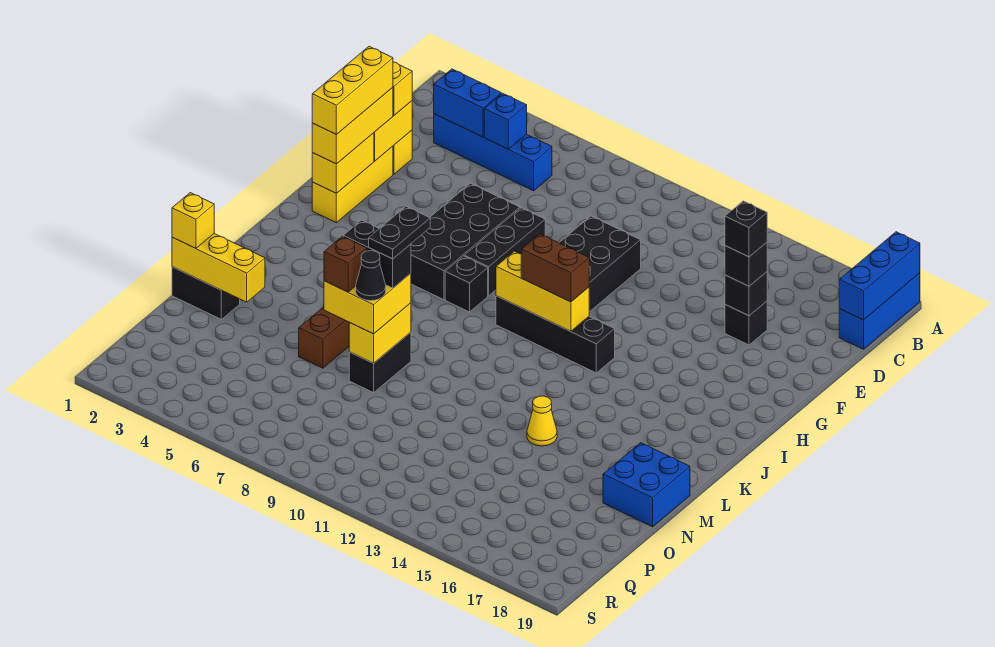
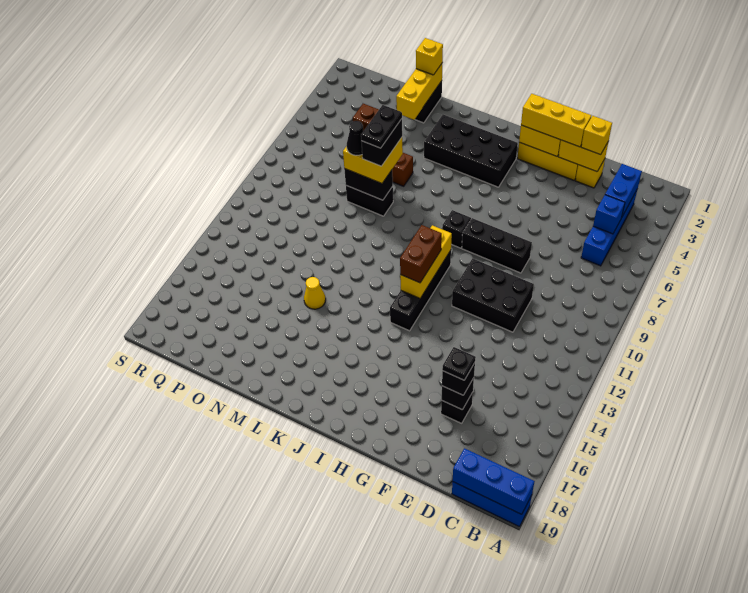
black 1x1 brick [725,201,767,257] -> black 1x1 plate [442,347,476,380]
yellow 1x3 brick [312,46,393,135] -> none
black 2x4 brick [411,183,520,300] -> black 2x4 brick moved to [424,115,518,187]
black 1x2 plate [369,206,430,259] -> black 1x2 plate turned to [361,105,402,148]
yellow 1x2 brick [349,303,411,363] -> black 1x2 brick [344,169,393,200]
blue 2x2 brick [603,443,690,527] -> none

